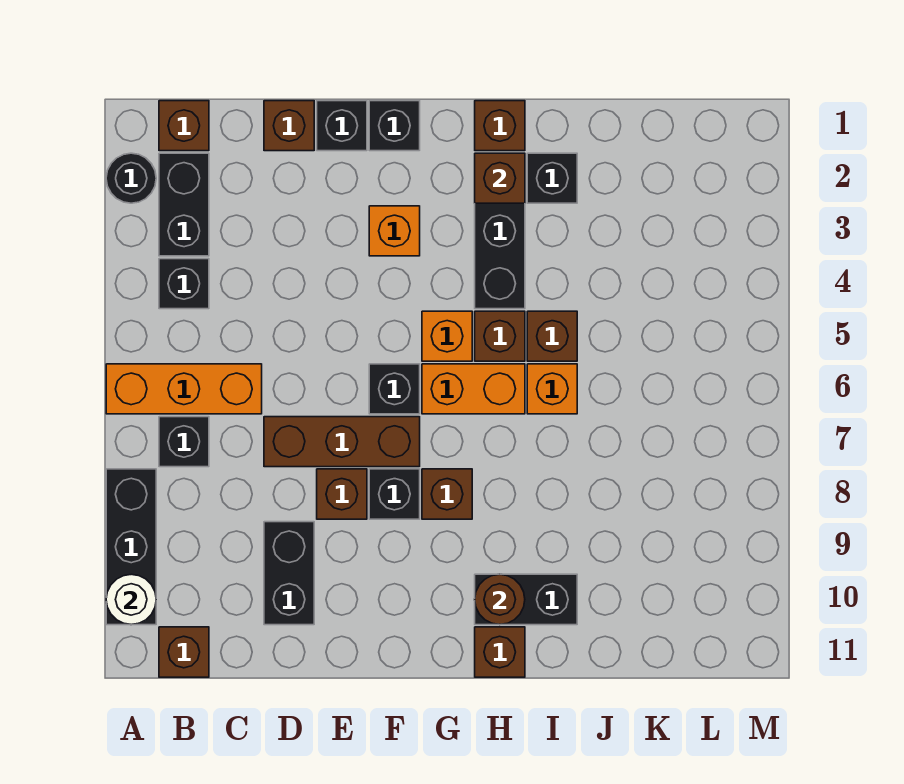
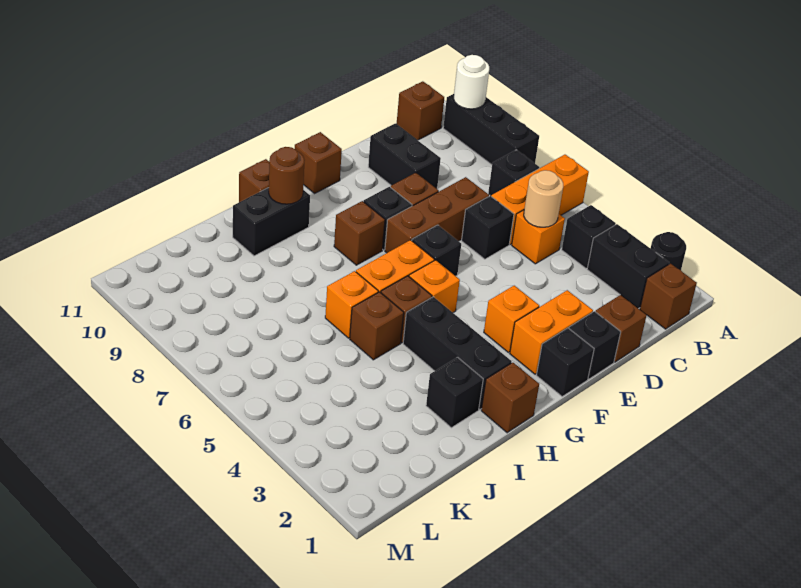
none -> orange 1x1 brick [512,210,565,264]
none -> tan 1x1 round brick [524,170,563,227]
none -> black 1x1 brick [462,196,514,259]
none -> orange 1x2 brick [510,290,593,374]
brown 1x1 brick [475,153,525,203] -> brown 1x1 brick moved to [295,132,342,193]

